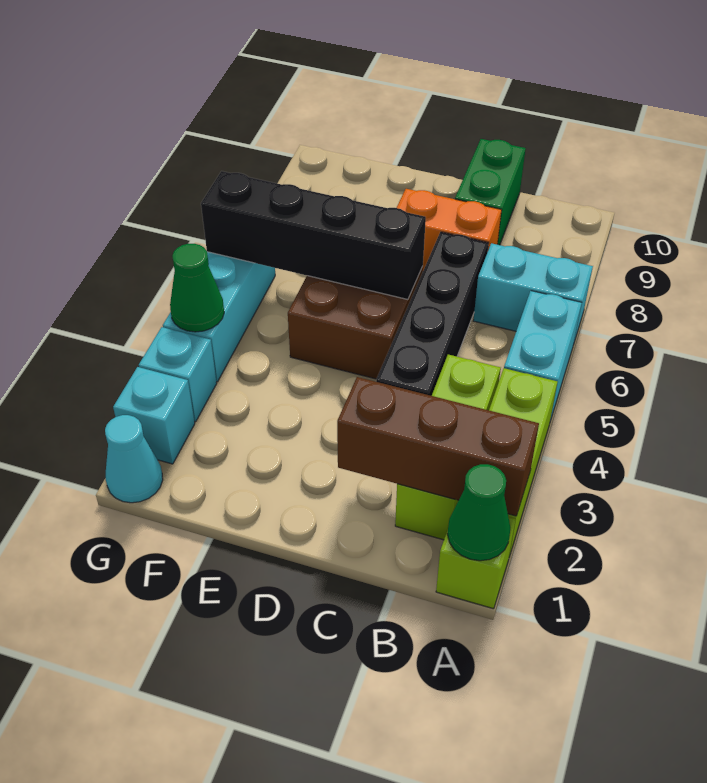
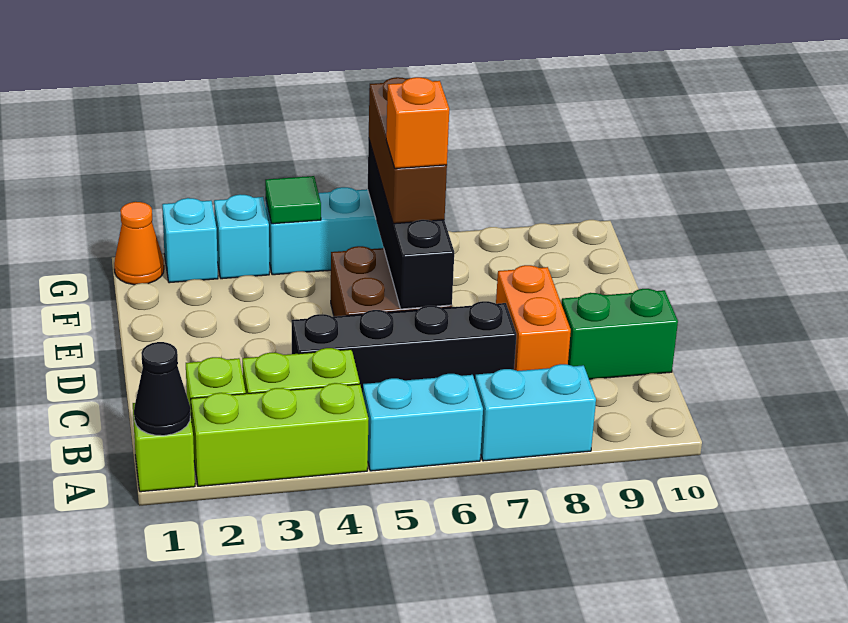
green 1x1 cone [448,464,510,561] -> black 1x1 cone [134,342,190,436]
brown 1x3 brick [337,377,539,516] -> brown 1x3 brick moved to [369,77,447,224]
cyan 1x2 brick [473,243,593,345] -> cyan 1x2 brick turned to [475,364,596,461]
none -> orange 1x1 brick [386,77,449,169]
cyan 1x1 cone [105,415,163,503] -> orange 1x1 cone [114,202,164,285]
green 1x1 cone [170,244,224,332] -> green 1x1 tile [265,176,321,224]

